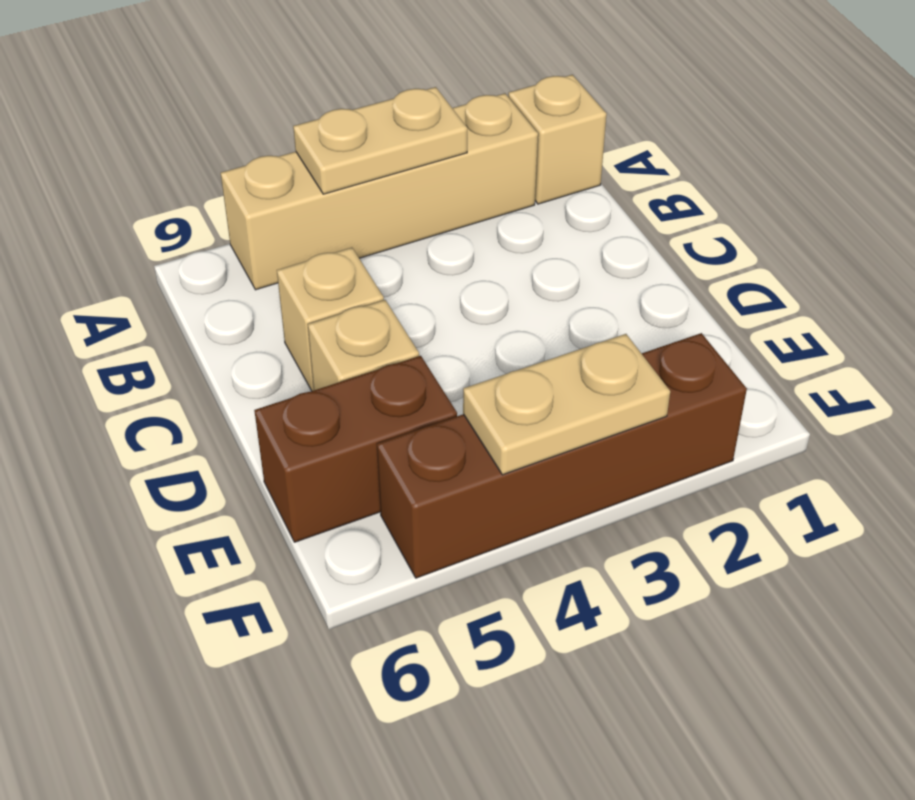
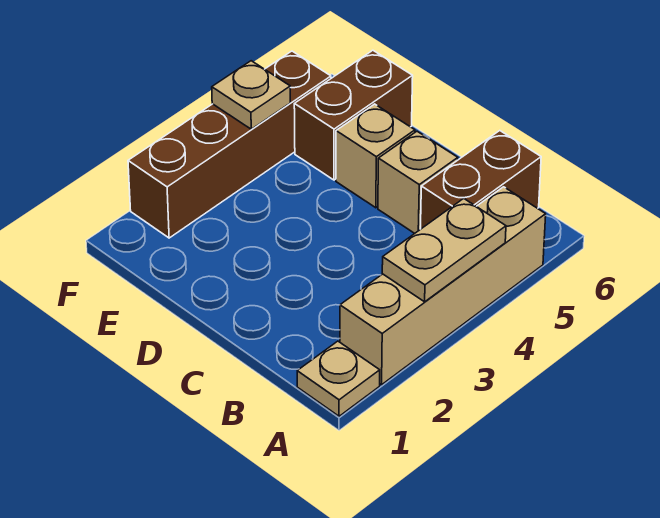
tan 1x1 brick [508,75,607,204] -> tan 1x1 plate [297,341,380,416]
none -> brown 1x2 brick [421,131,541,229]
tan 1x2 plate [463,334,670,475] -> tan 1x1 plate [212,61,291,129]

